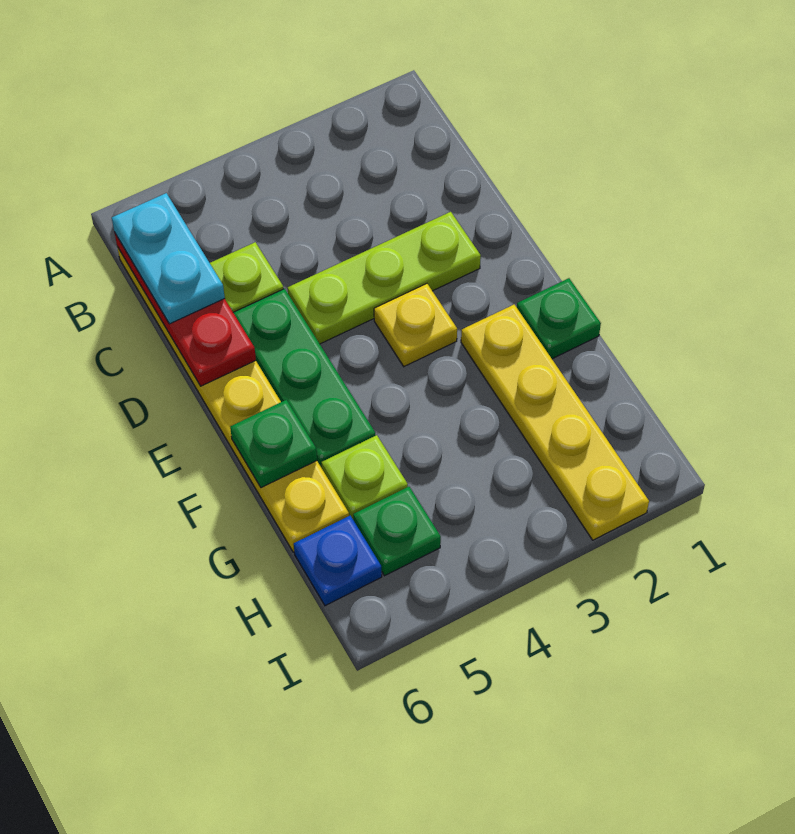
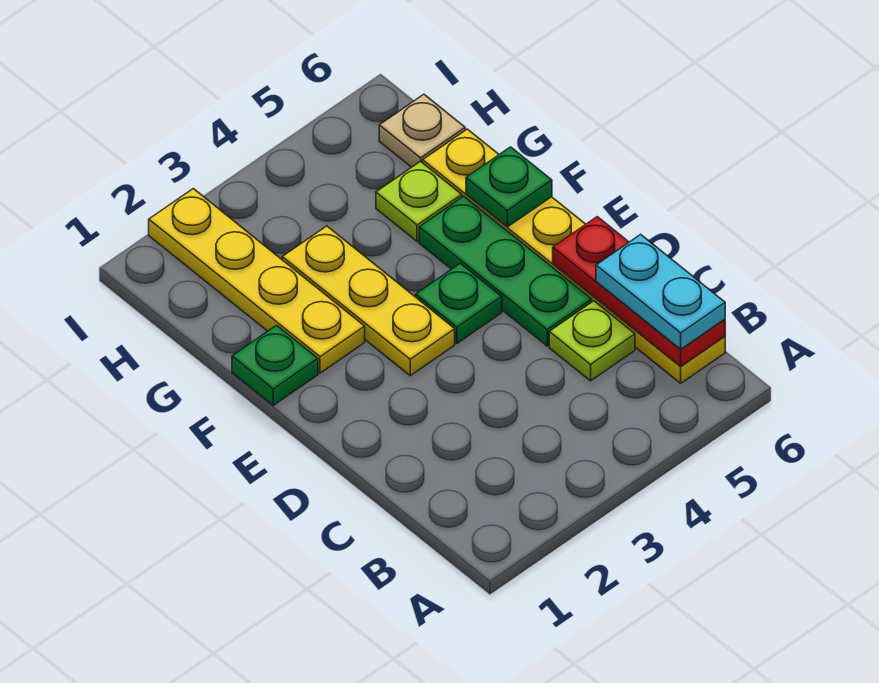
lime 1x3 plate [288,212,481,344] -> none
yellow 1x1 plate [374,284,457,366] -> yellow 1x3 plate [282,226,455,376]
green 1x1 plate [353,487,441,576] -> green 1x1 plate moved to [416,263,502,343]
blue 1x1 plate [294,516,382,606] -> tan 1x1 plate [379,94,465,167]

